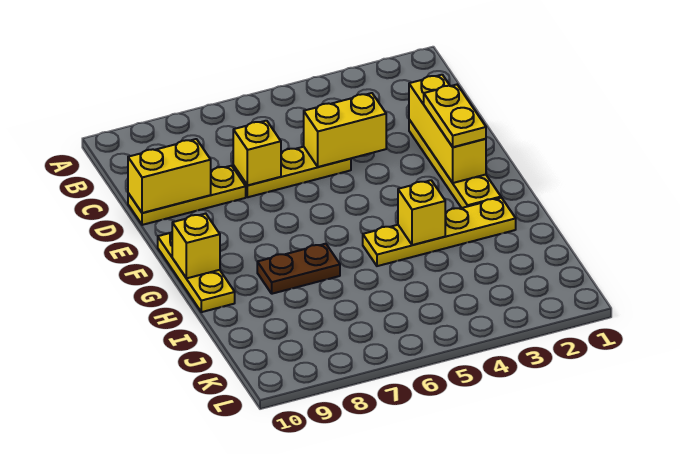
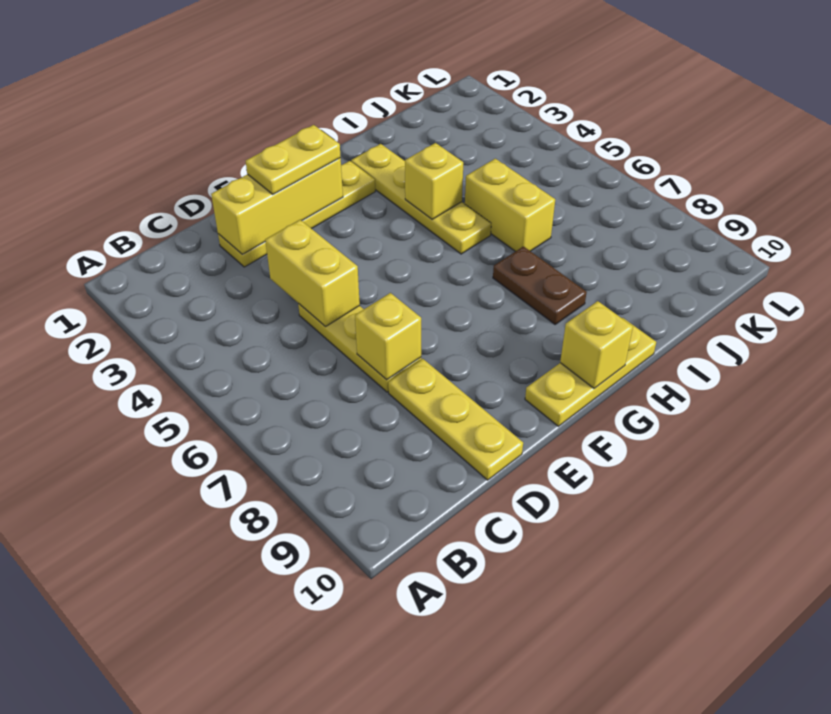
yellow 1x2 brick [128,139,211,213] -> yellow 1x2 brick moved to [465,159,555,251]

